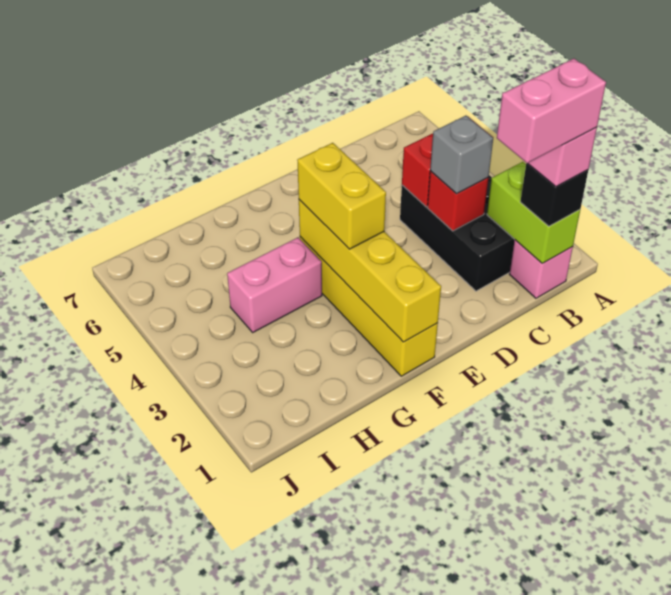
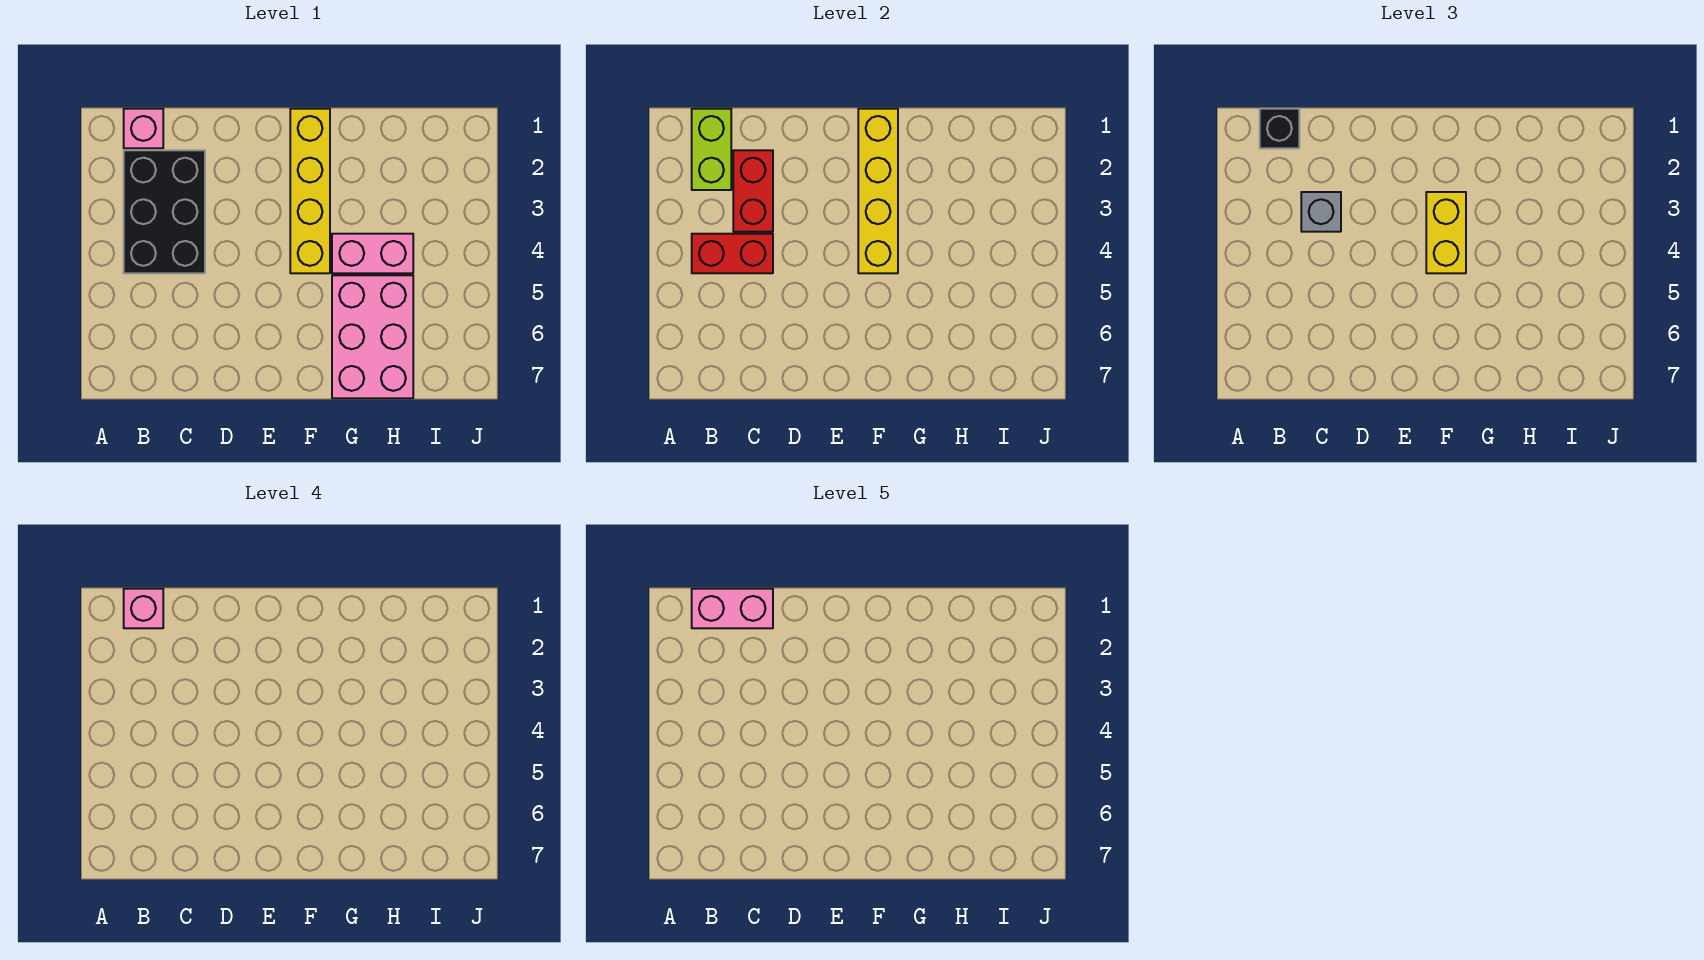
red 1x1 brick [428,171,488,231] -> red 1x2 brick [733,150,773,232]
none -> pink 2x3 brick [332,275,413,398]

